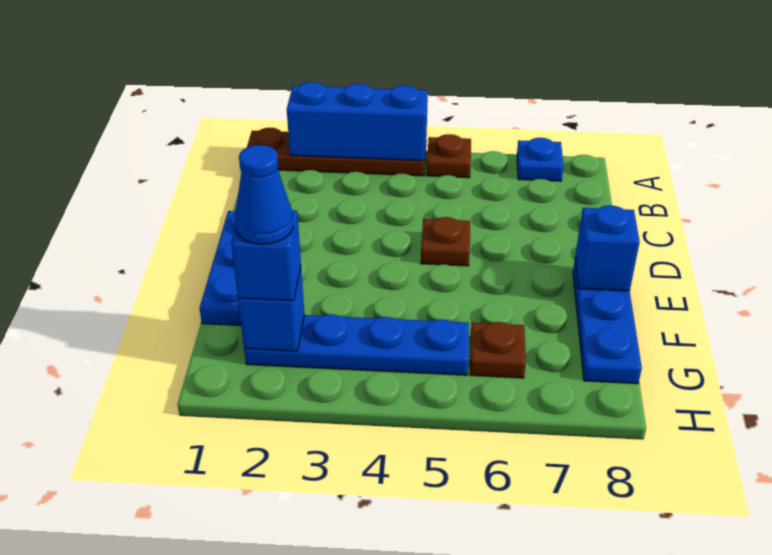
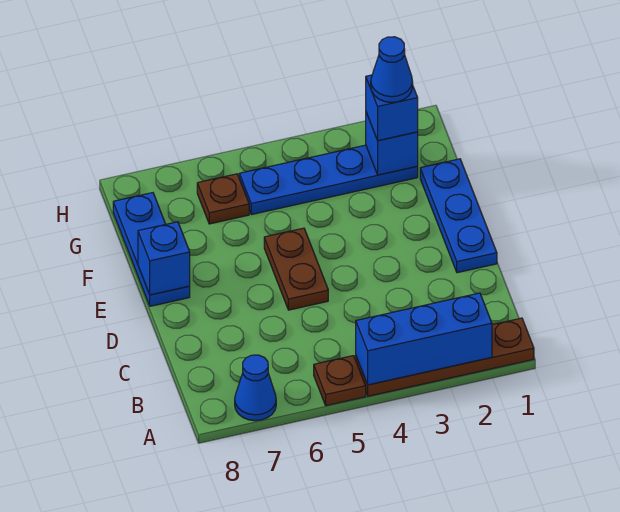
blue 1x1 plate [517,138,564,181] -> blue 1x1 cone [235,355,276,421]
brown 1x1 plate [421,217,470,266] -> brown 1x2 plate [264,228,328,310]

